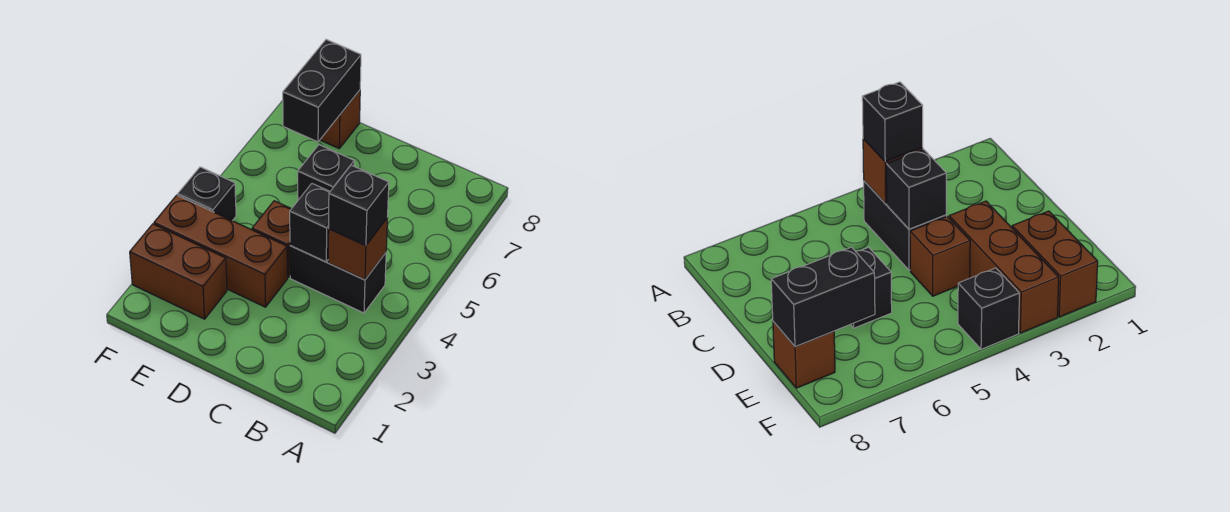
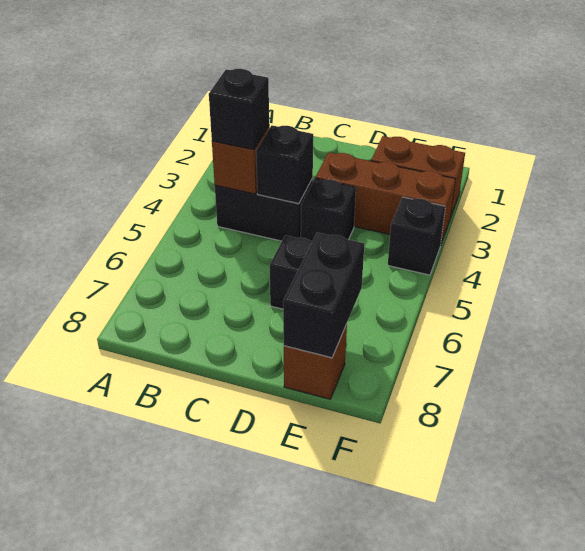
brown 1x1 brick [252,201,291,277] -> black 1x1 brick [301,179,356,241]

